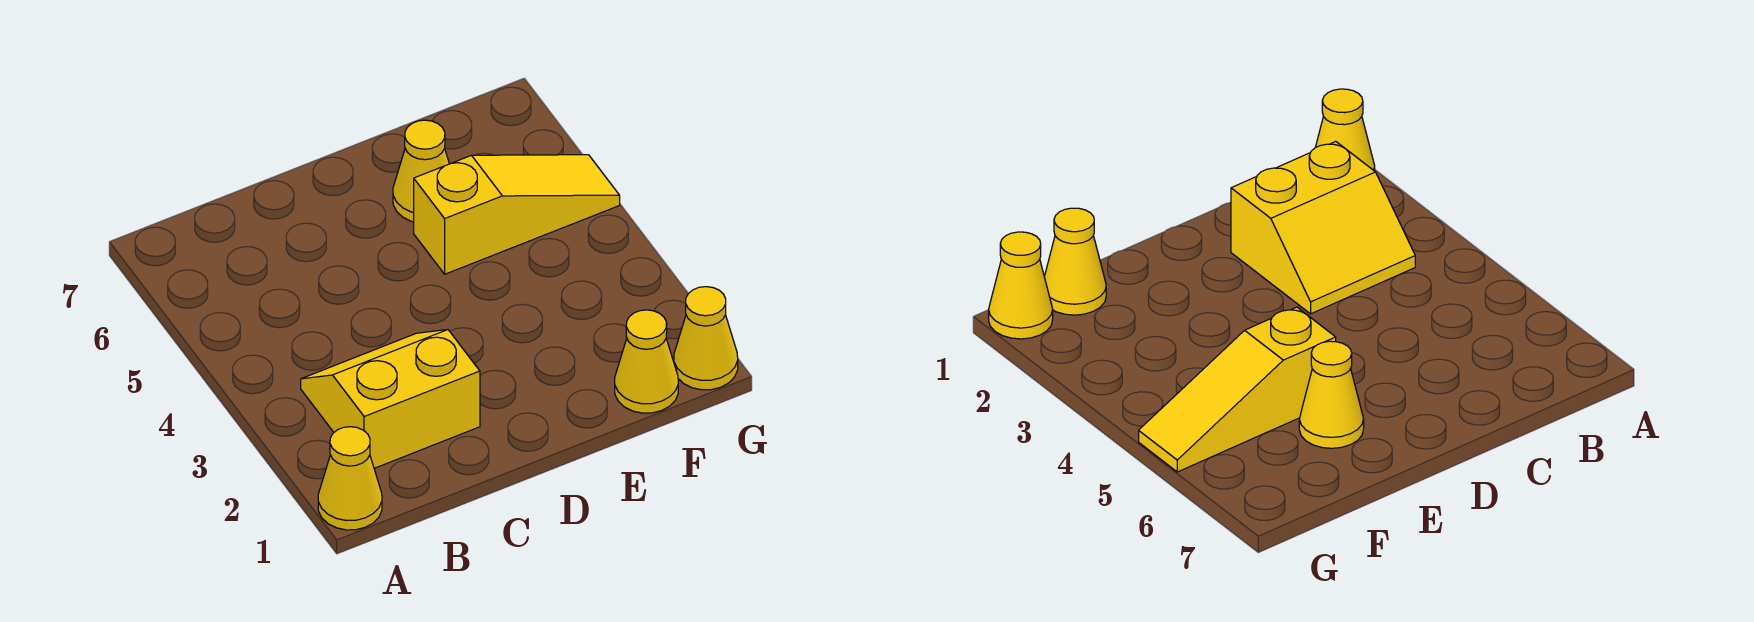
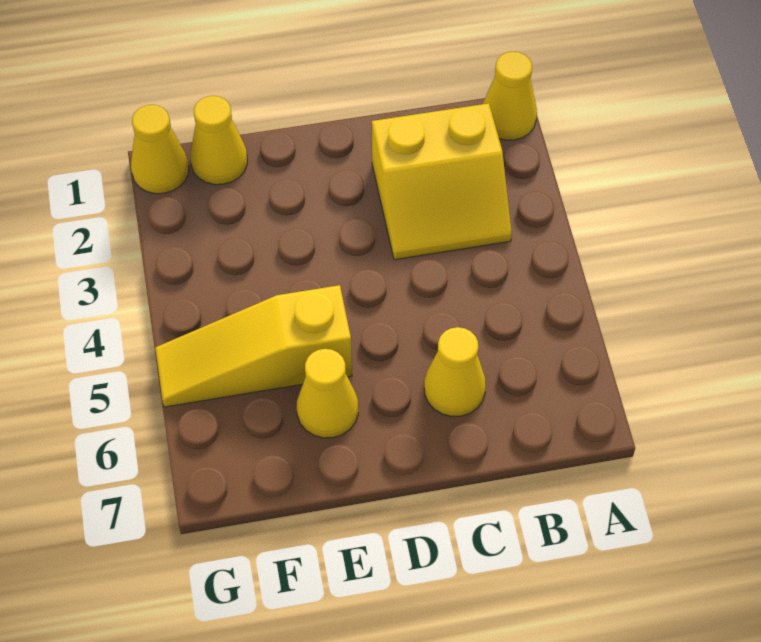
none -> yellow 1x1 cone [424,327,486,416]

